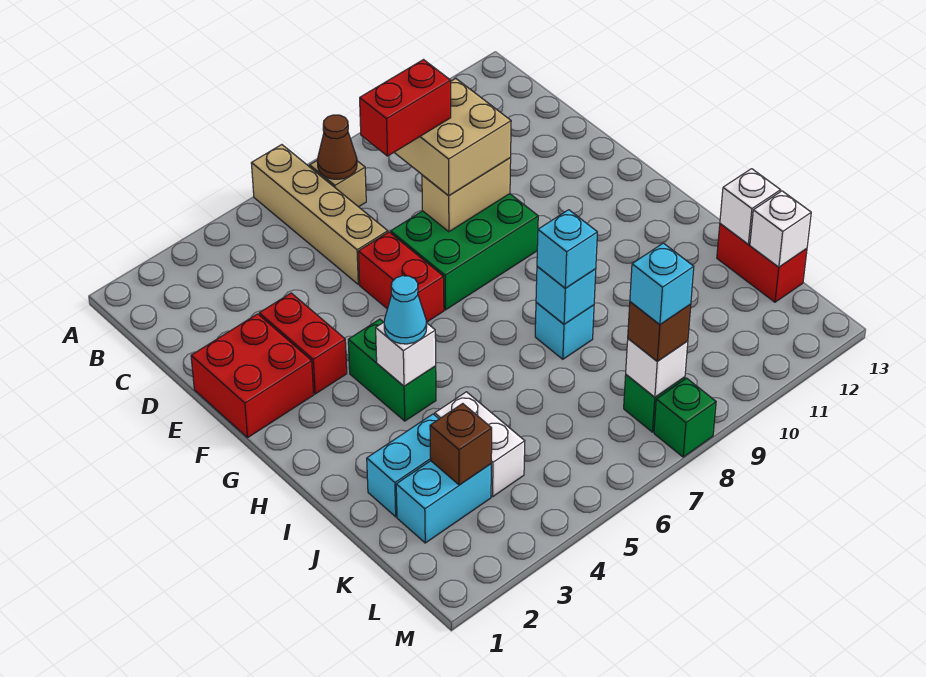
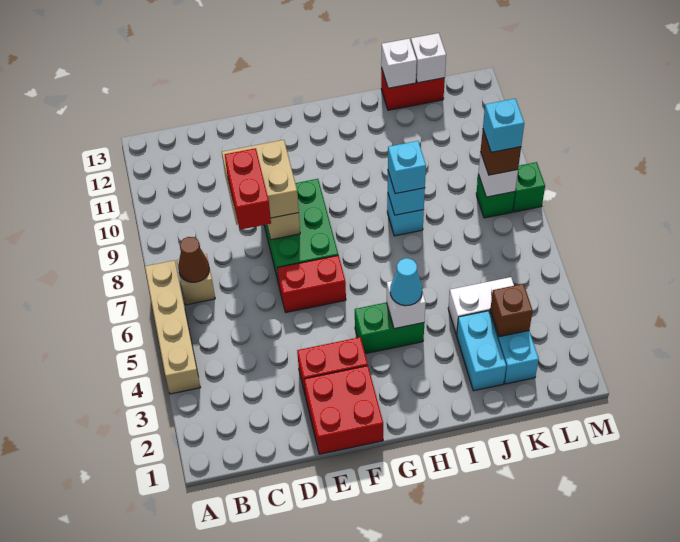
tan 1x4 brick [251,145,388,284] -> tan 1x4 brick turned to [145,260,200,394]

